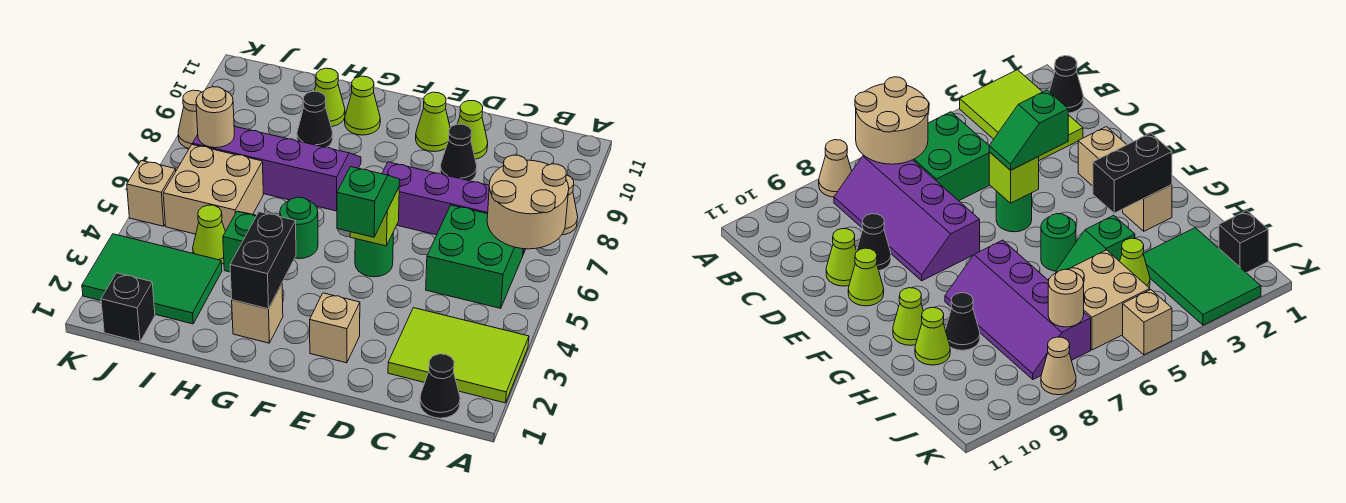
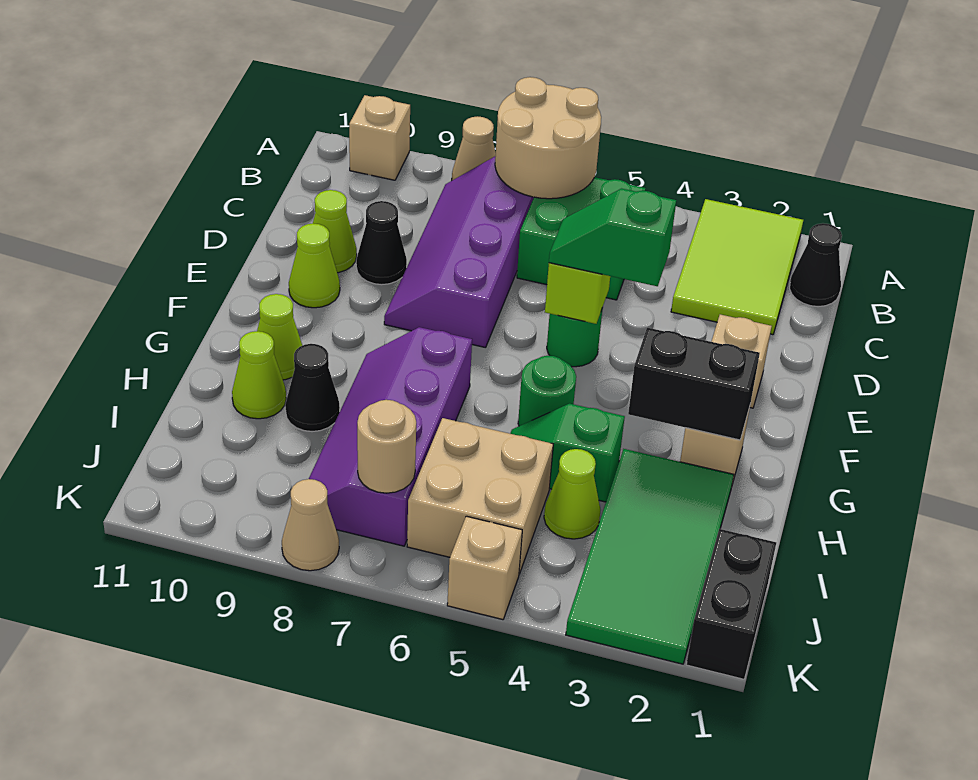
none -> tan 1x1 brick [349,95,410,180]
green 2x3 tile [82,234,222,324] -> green 2x4 tile [566,449,734,664]
black 1x1 brick [101,273,155,342] -> black 1x2 brick [686,529,776,679]

